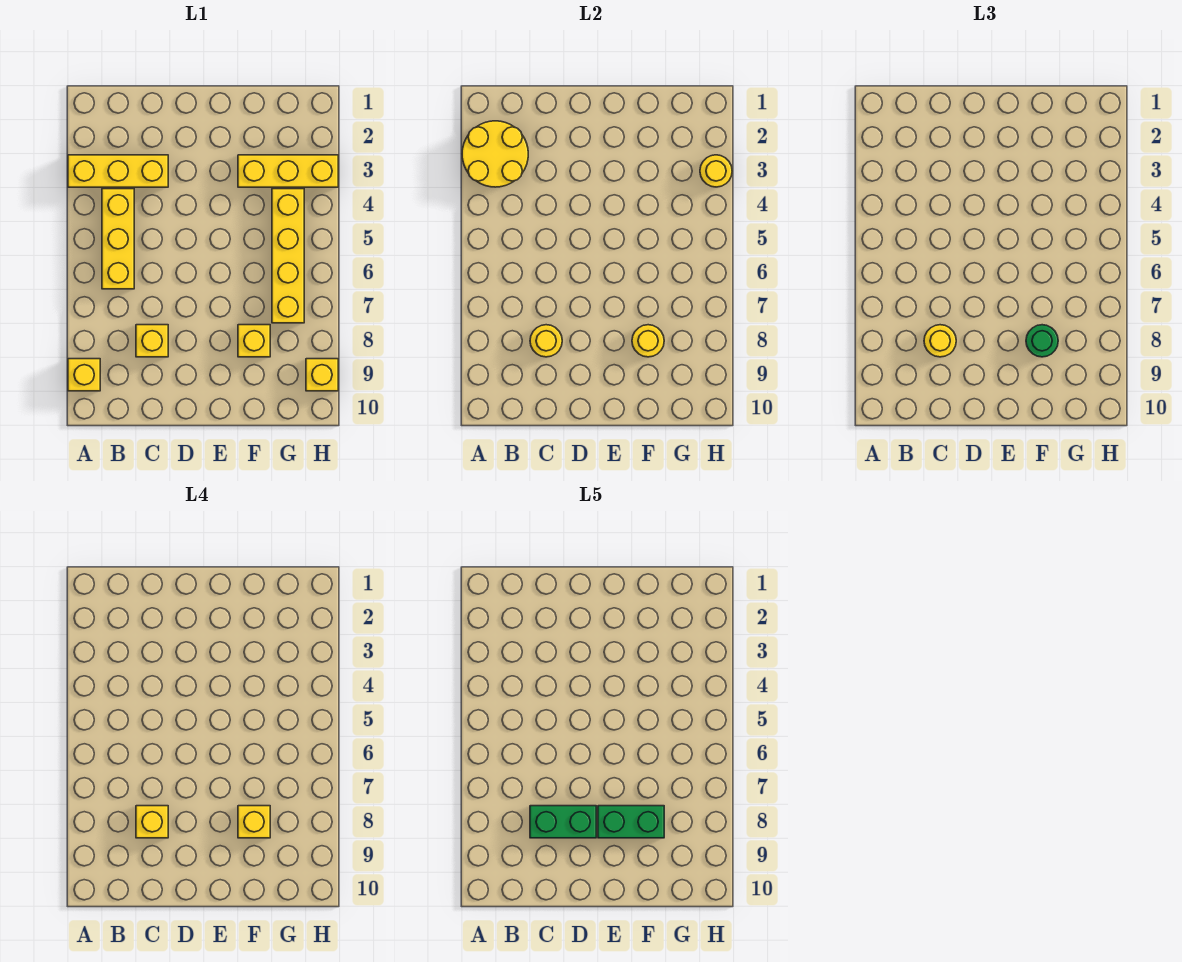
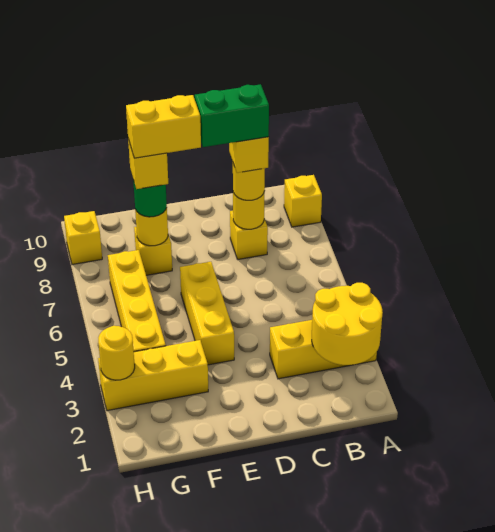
yellow 1x3 brick [102,189,134,289] -> yellow 1x3 brick moved to [180,262,234,365]
green 1x2 brick [598,806,664,838] -> yellow 1x2 brick [126,95,201,158]

